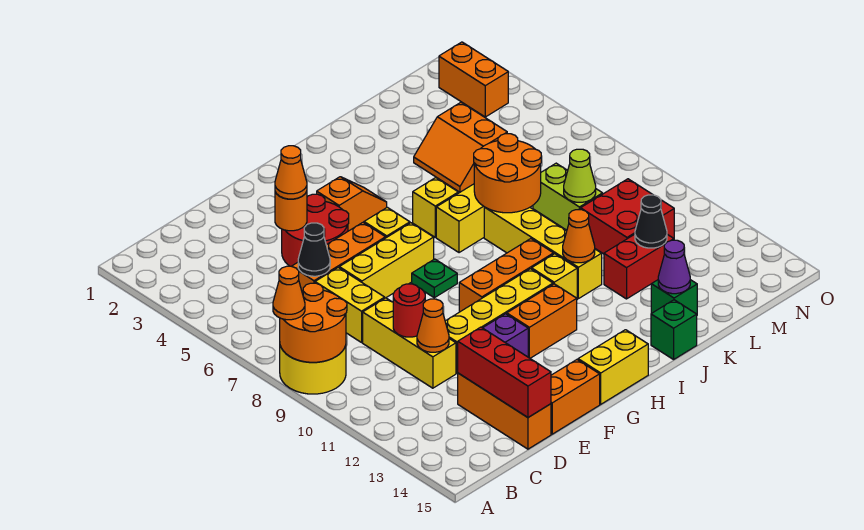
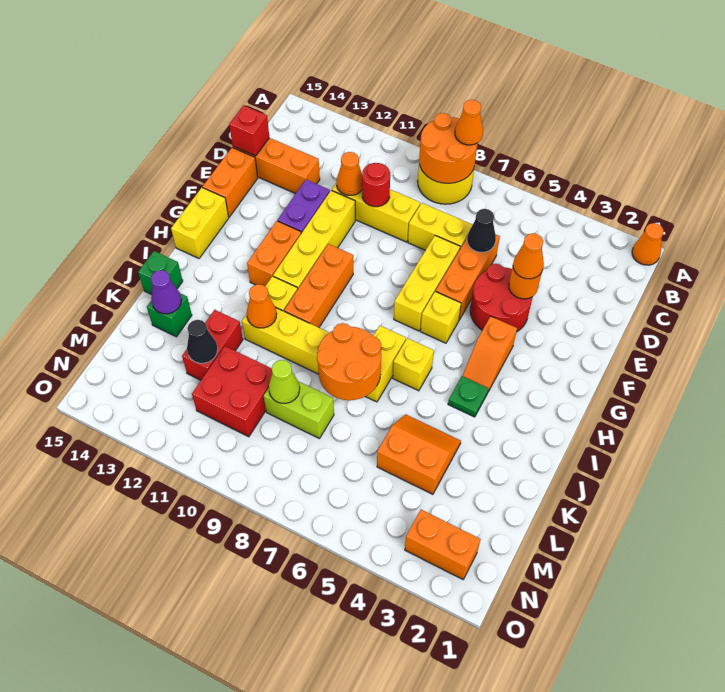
none -> orange 1x1 cone [632,223,664,265]
red 1x3 brick [458,327,551,417] -> red 1x1 brick [229,105,269,156]
green 1x1 plate [412,259,457,298] -> green 1x1 plate moved to [448,376,489,417]

